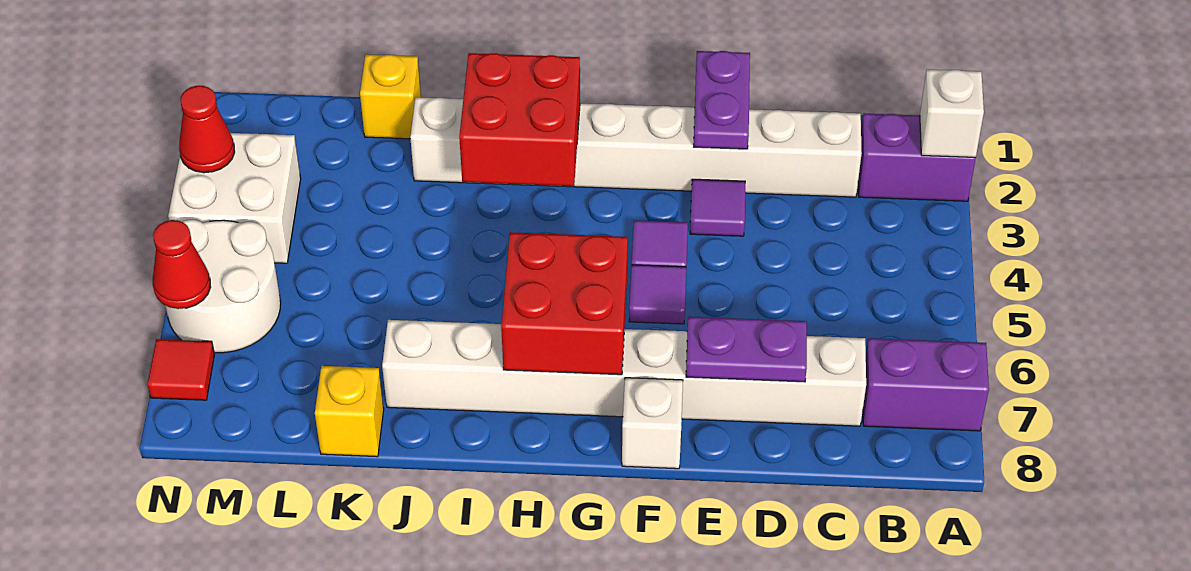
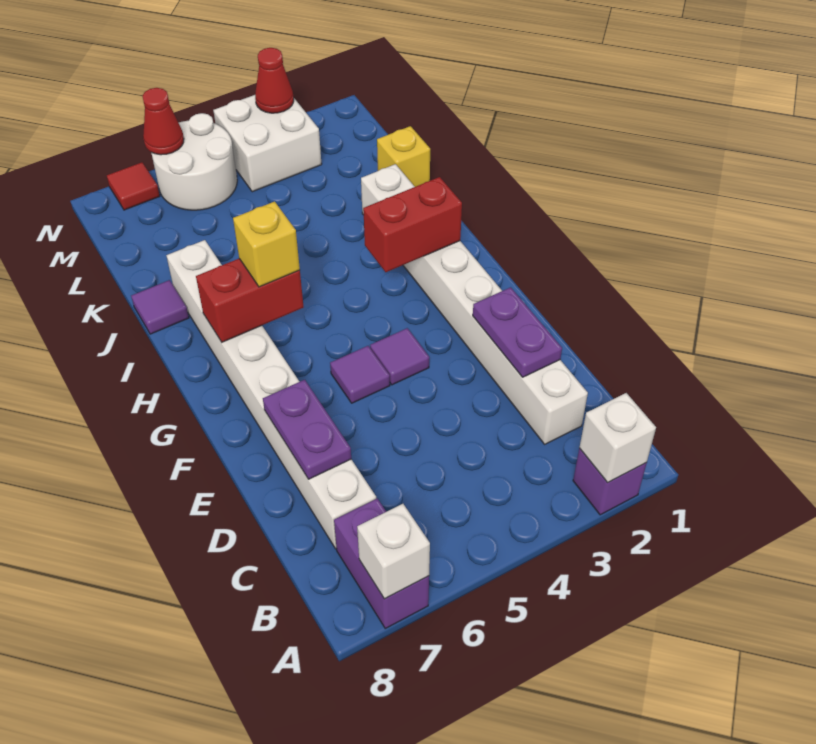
purple 1x2 brick [858,113,976,201] -> purple 1x1 brick [573,448,647,515]
purple 1x2 plate [694,51,750,149] -> purple 1x2 plate turned to [473,287,562,377]
purple 1x1 tile [690,179,745,236] -> purple 1x1 tile moved to [131,280,189,334]
white 1x1 brick [622,378,683,469] -> white 1x1 brick moved to [357,504,430,599]
red 2x2 brick [501,232,628,375] -> red 1x2 brick [196,259,304,342]
red 2x2 brick [459,53,580,186] -> red 1x2 brick [363,177,462,272]
yellow 1x1 brick [315,366,384,457] -> yellow 1x1 brick moved to [233,201,300,287]

